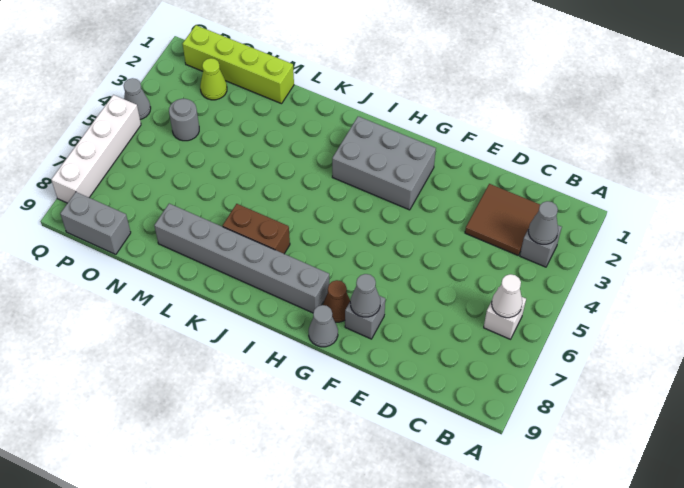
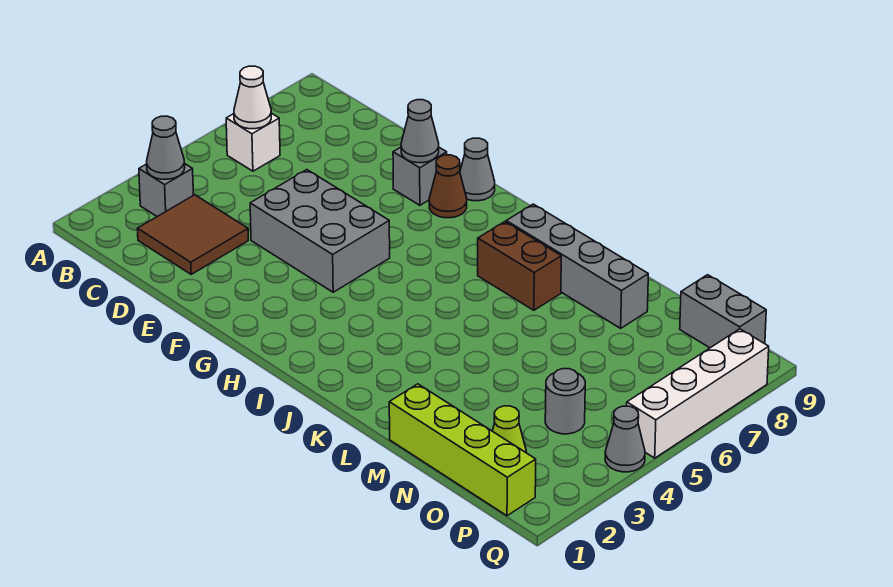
grey 2x3 brick [332,116,436,210] -> grey 2x3 brick moved to [250,170,390,292]
grey 1x6 brick [154,204,329,313] -> grey 1x4 brick [506,204,648,328]

